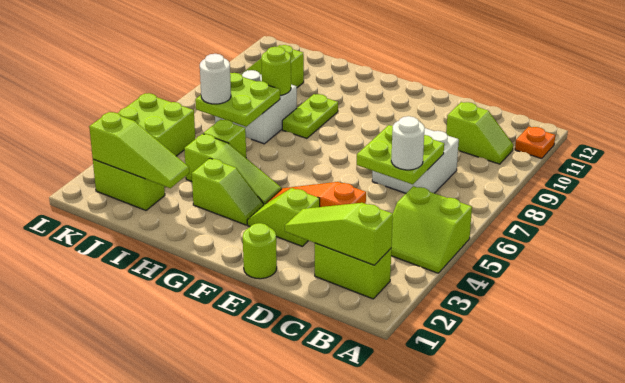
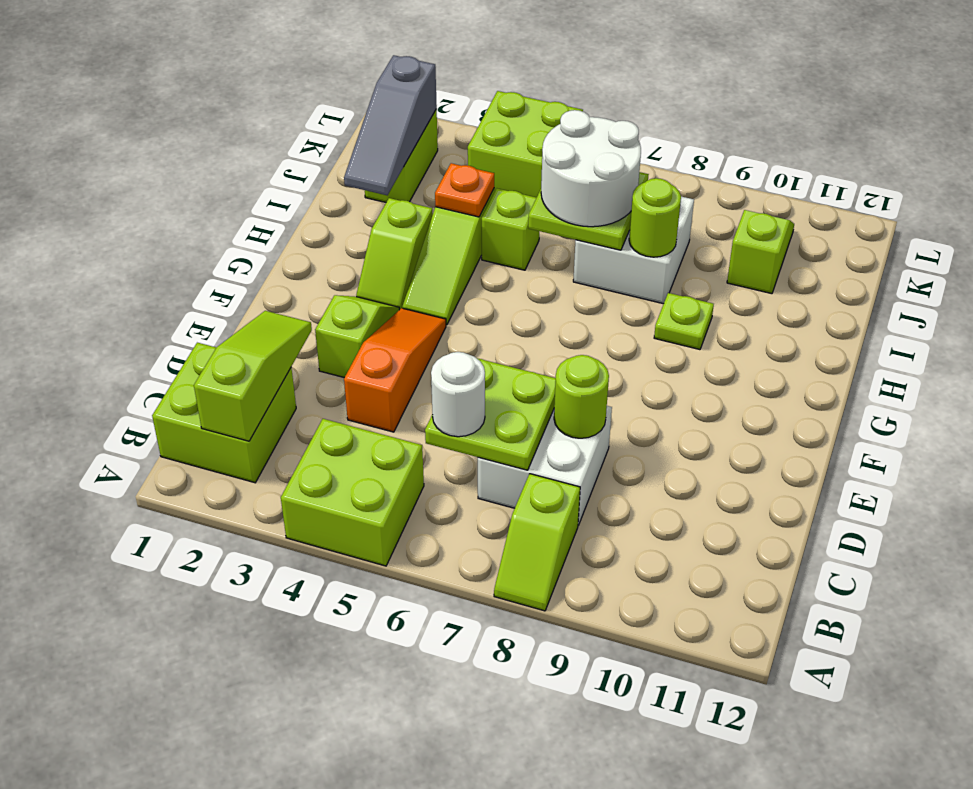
lime 2x2 slope [391,186,472,273] -> lime 2x2 brick [281,419,424,566]
orange 1x1 plate [515,127,555,159] -> orange 1x1 plate moved to [435,163,494,217]
lime 1x2 brick [315,243,391,299] -> lime 2x2 brick [152,343,296,483]
lime 1x2 slope [446,102,513,164] -> lime 1x2 slope moved to [494,474,580,611]
lime 1x1 round brick [243,223,277,279] -> lime 1x1 round brick moved to [554,355,609,438]
lime 1x2 plate [282,94,338,139] -> lime 1x1 plate [654,293,714,350]
lime 1x3 slope [89,112,189,188] -> grey 1x3 slope [344,55,437,195]
white 1x1 round brick [200,54,231,104] -> white 2x2 round brick [541,110,641,227]

